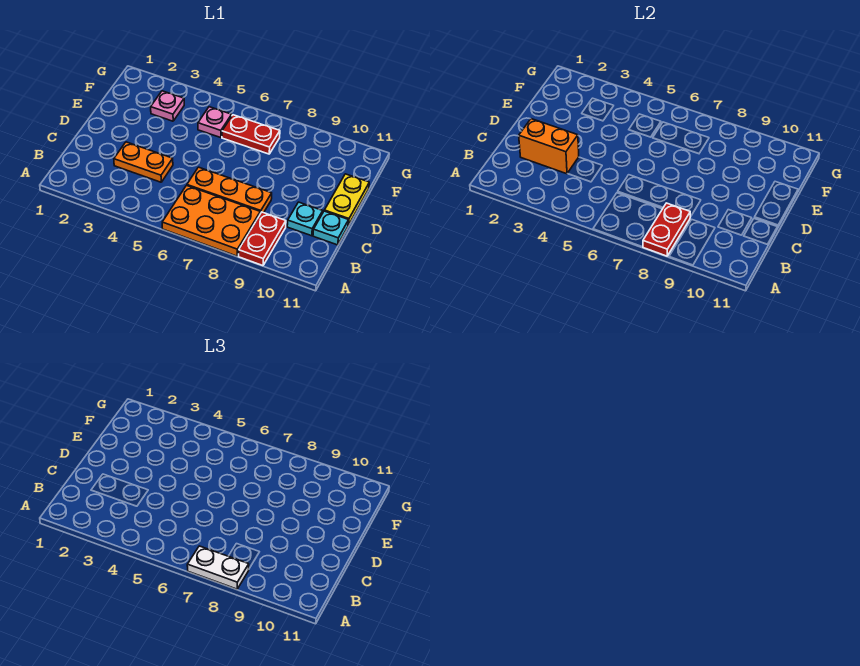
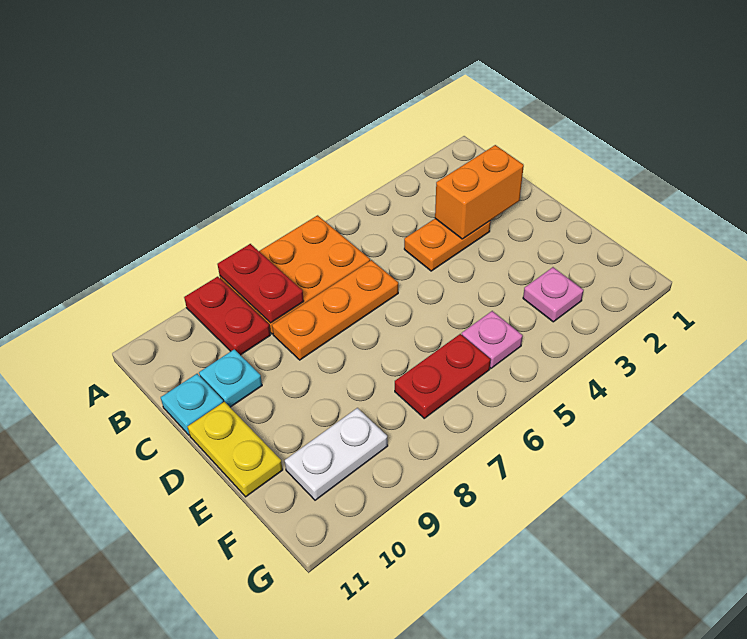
white 1x2 plate [187,546,249,589] -> white 1x2 plate moved to [285,408,388,500]

